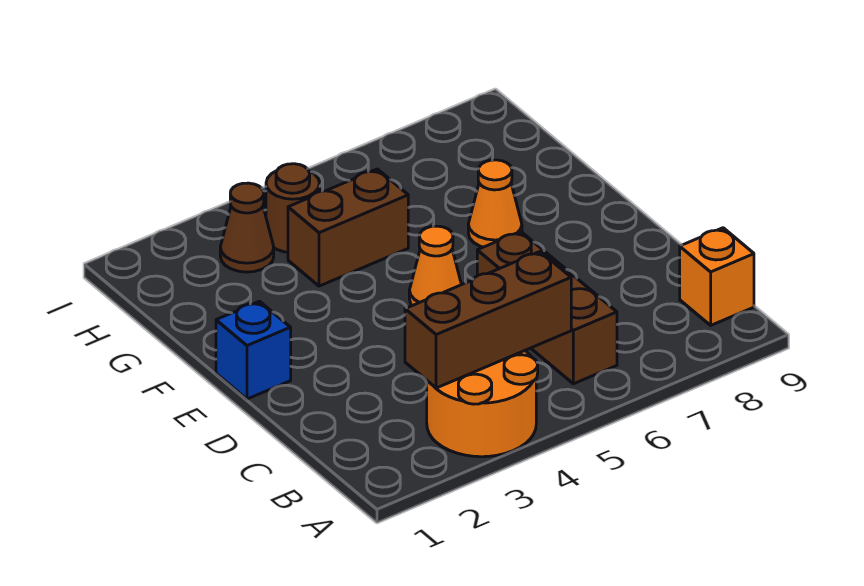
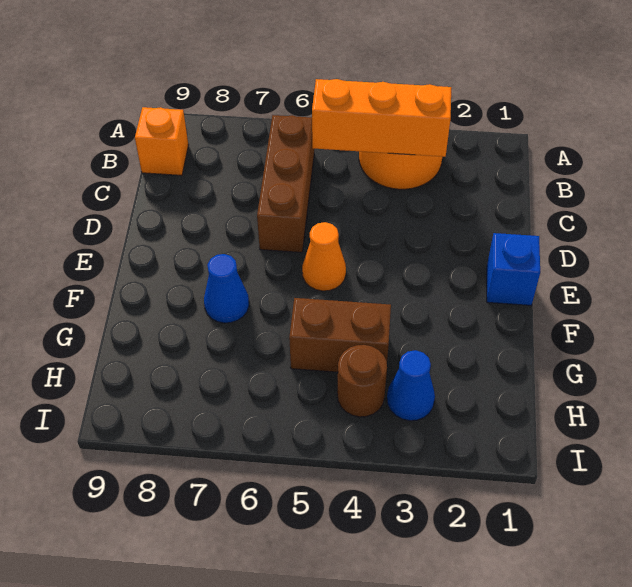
brown 1x3 brick [405,252,571,388] -> orange 1x3 brick [312,79,451,157]
orange 1x1 cone [468,160,522,247] -> blue 1x1 cone [204,254,249,323]
brown 1x1 cone [220,183,274,272] -> blue 1x1 cone [387,350,435,421]

